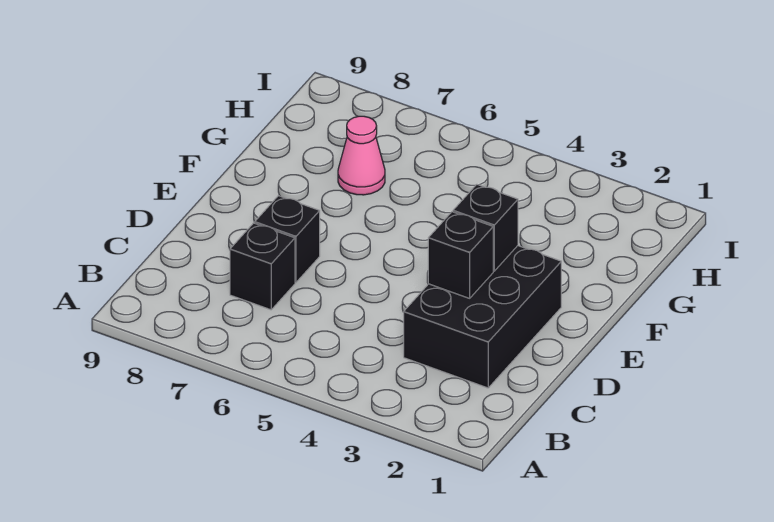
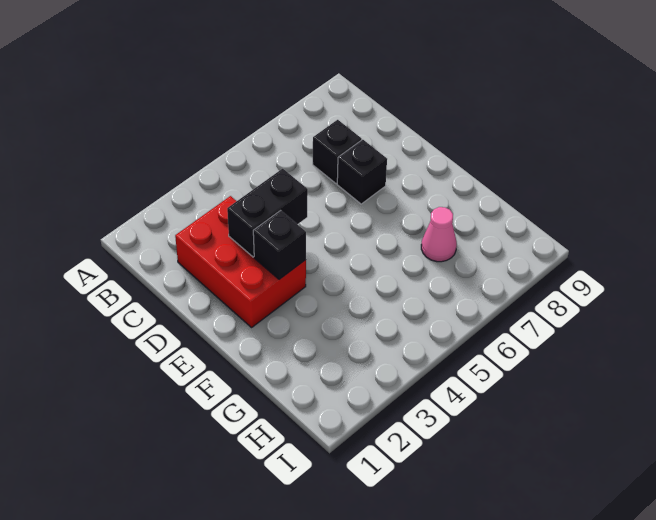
black 2x3 brick [404,246,561,388] -> red 2x3 brick [175,196,306,327]
black 1x1 brick [428,212,493,298] -> black 1x2 brick [227,169,308,257]

